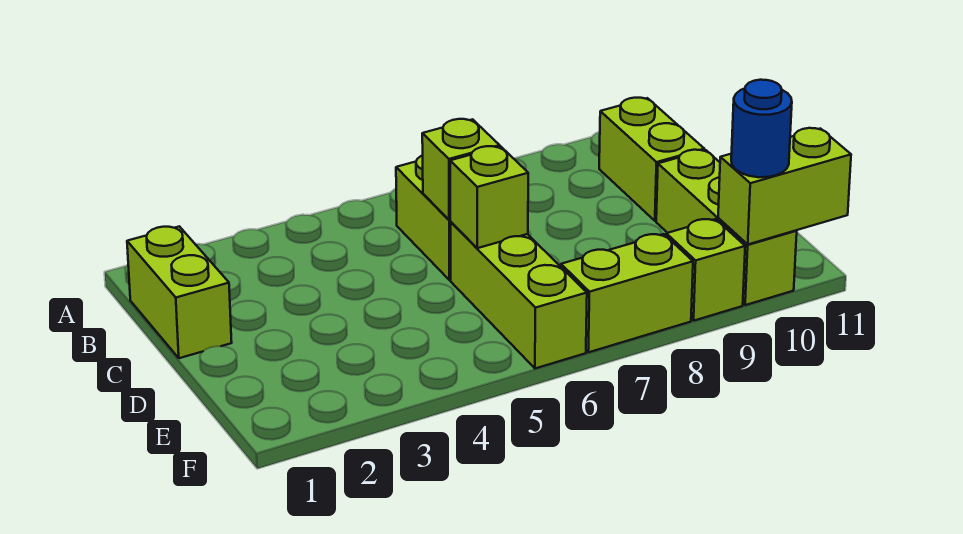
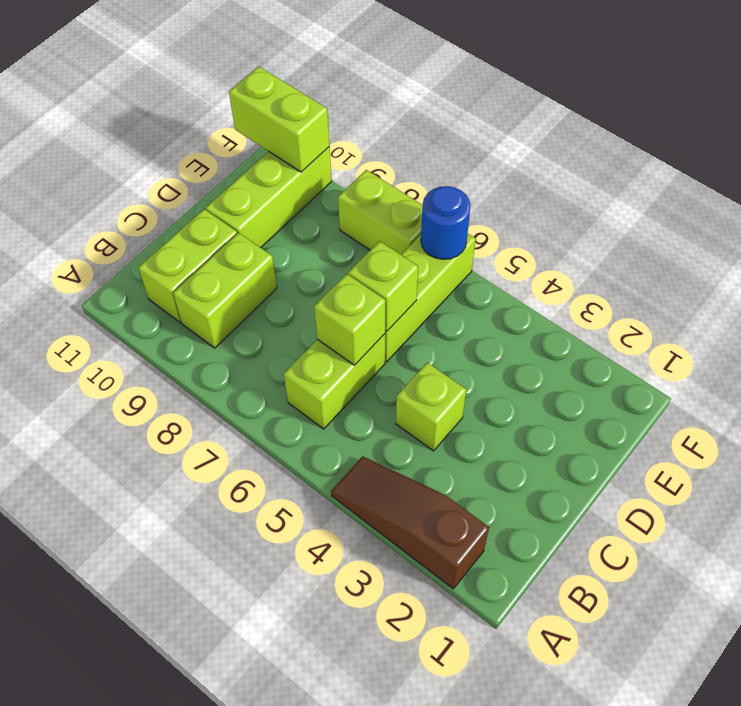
none -> brown 1x3 slope [331,456,489,589]
lime 1x2 brick [127,226,232,358] -> lime 1x2 brick moved to [173,233,277,348]
lime 1x1 brick [666,219,745,321] -> lime 1x1 brick moved to [396,362,466,451]
blue 1x1 round brick [731,80,792,177] -> blue 1x1 round brick moved to [421,186,471,259]

